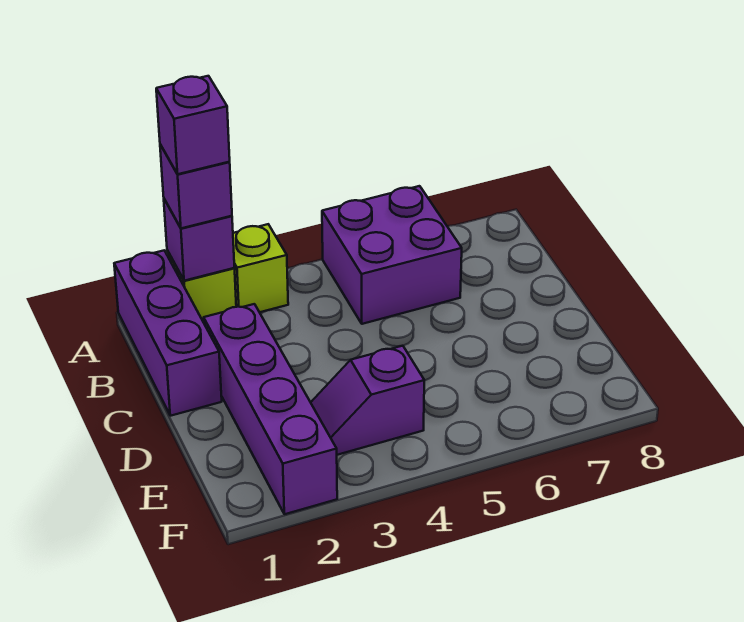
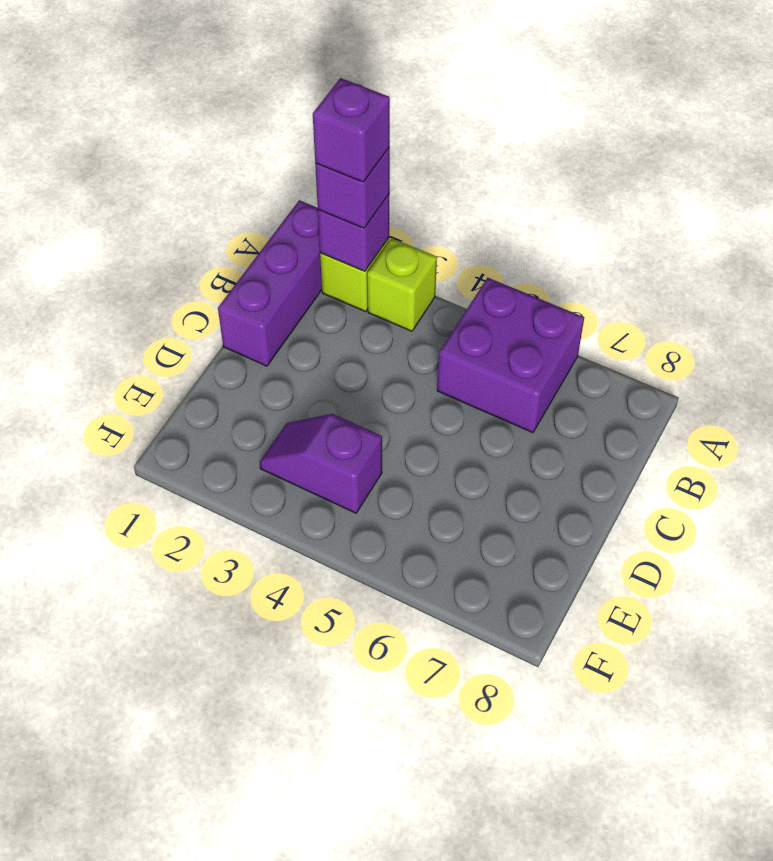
purple 1x4 brick [204,304,337,514] -> none

